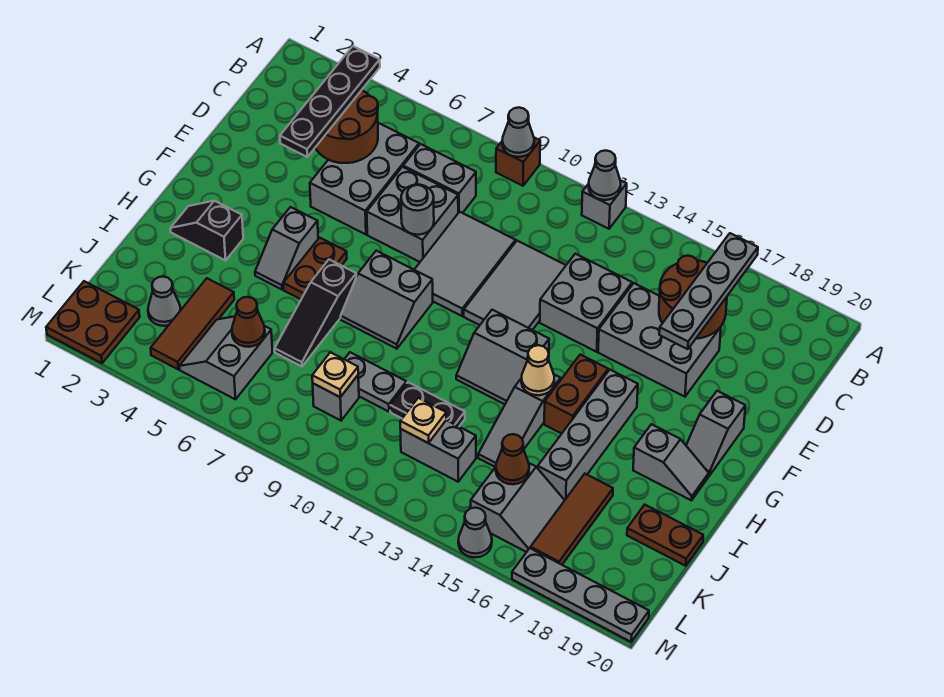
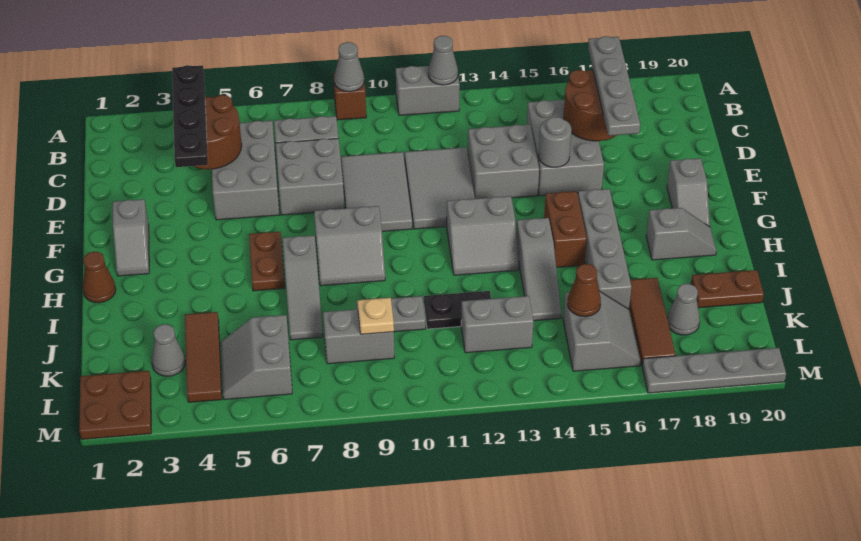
grey 1x1 brick [582,180,627,229] -> grey 1x2 brick [396,66,460,115]
grey 2x3 brick [598,283,721,397] -> grey 2x3 brick turned to [527,100,604,196]
grey 1x1 round brick [401,185,434,235] -> grey 1x1 round brick moved to [539,117,571,167]
grey 1x2 slope [255,207,318,289] -> grey 1x2 slope moved to [113,199,149,276]
black 1x2 slope [170,201,243,260] -> none
black 1x3 slope [275,260,356,366] -> grey 1x3 slope [283,235,323,340]
tan 1x1 cone [521,345,554,395] -> none
brown 1x1 cone [232,297,265,347] -> brown 1x1 cone moved to [83,252,116,303]
grey 1x1 brick [313,375,359,420] -> grey 1x2 brick [323,309,394,364]
tan 1x1 plate [400,398,446,443] -> none
grey 1x1 cone [458,508,492,557] -> grey 1x1 cone moved to [667,284,700,335]

